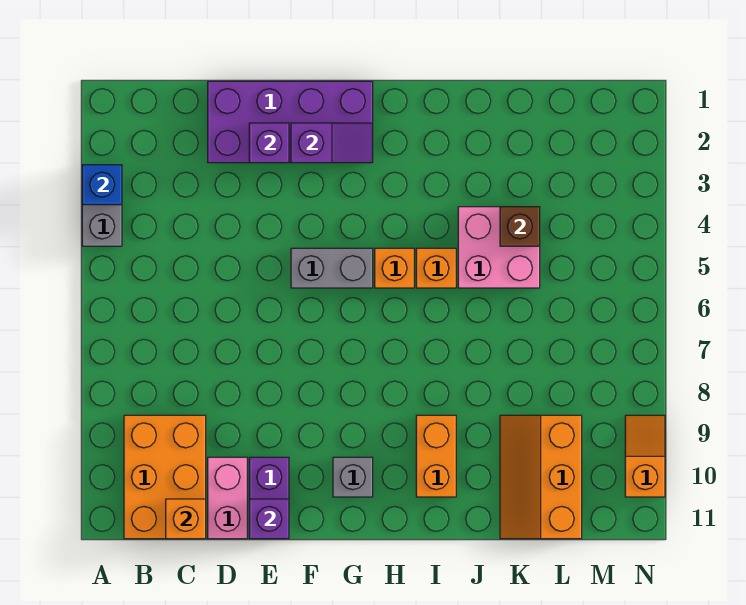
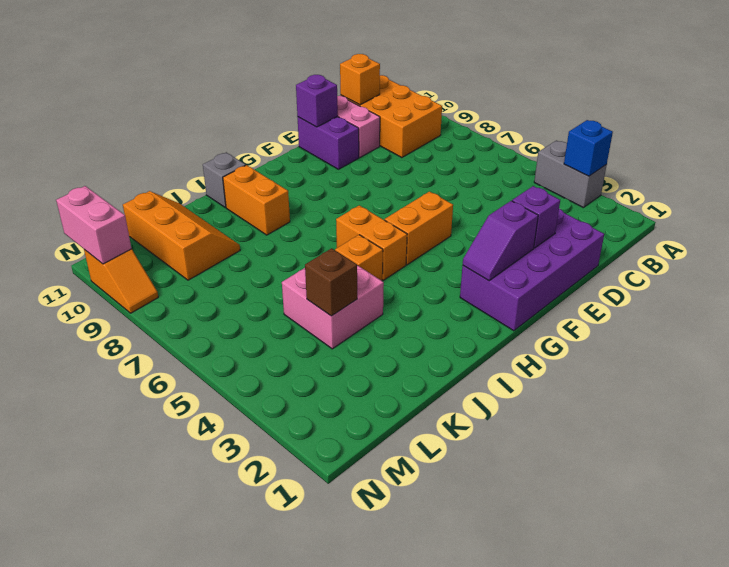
grey 1x2 brick [291,248,373,288] -> orange 1x2 brick [385,192,453,265]
grey 1x1 brick [333,457,373,497] -> grey 1x1 brick moved to [203,152,245,207]
orange 1x1 brick [375,248,414,288] -> orange 1x2 brick [336,205,407,280]
none -> pink 1x2 brick [56,186,132,264]

